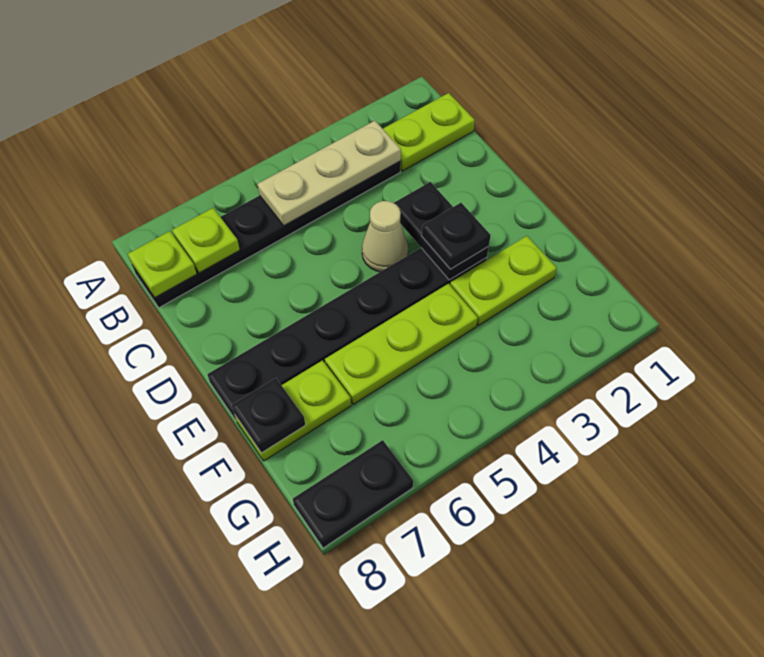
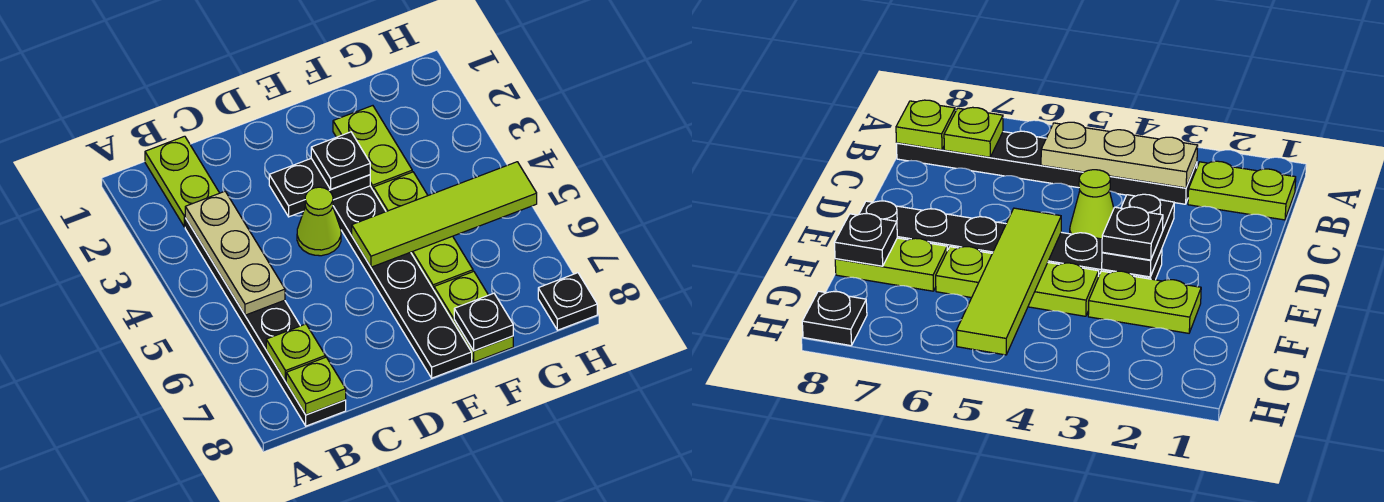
tan 1x1 cone [362,201,408,272] -> lime 1x1 cone [297,187,341,256]
none -> lime 1x4 tile [352,162,537,267]
black 1x2 plate [293,440,413,548] -> black 1x1 plate [538,273,597,330]

